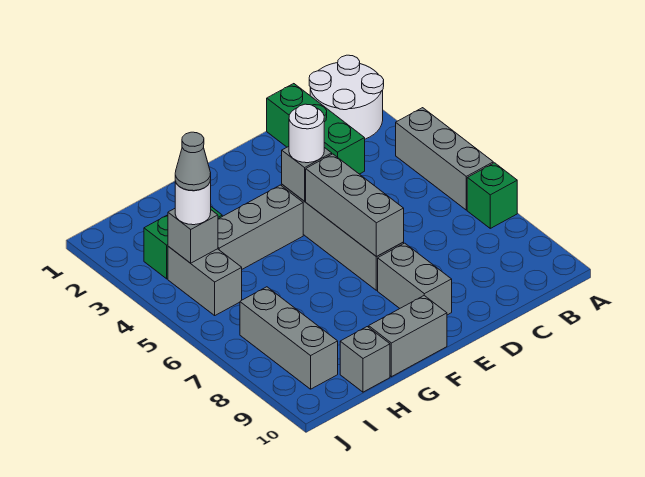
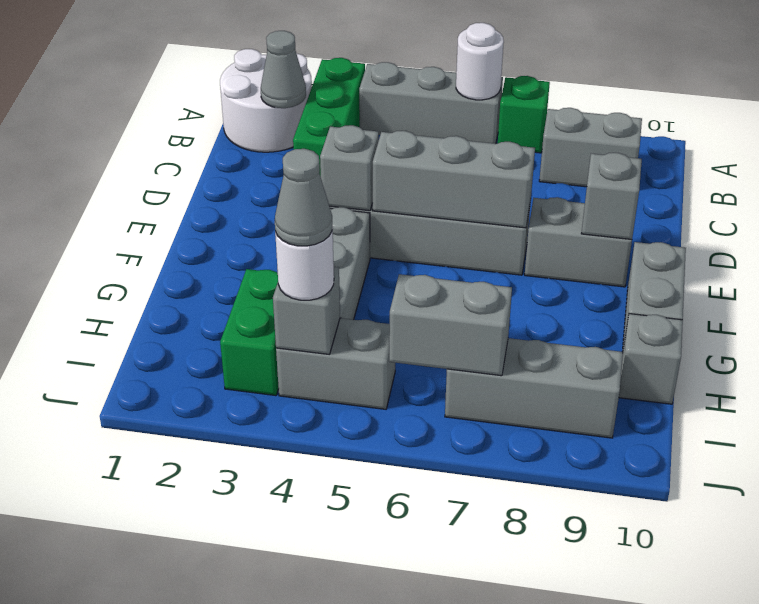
none -> grey 1x1 cone [261,31,306,108]
none -> grey 1x2 brick [539,108,642,187]
green 1x3 brick [267,84,365,174] -> green 1x3 brick turned to [293,58,365,176]
white 1x1 round brick [289,104,324,163] -> white 1x1 round brick moved to [456,23,504,100]
none -> grey 1x1 brick [581,153,642,240]
none -> grey 1x2 brick [389,274,512,376]

